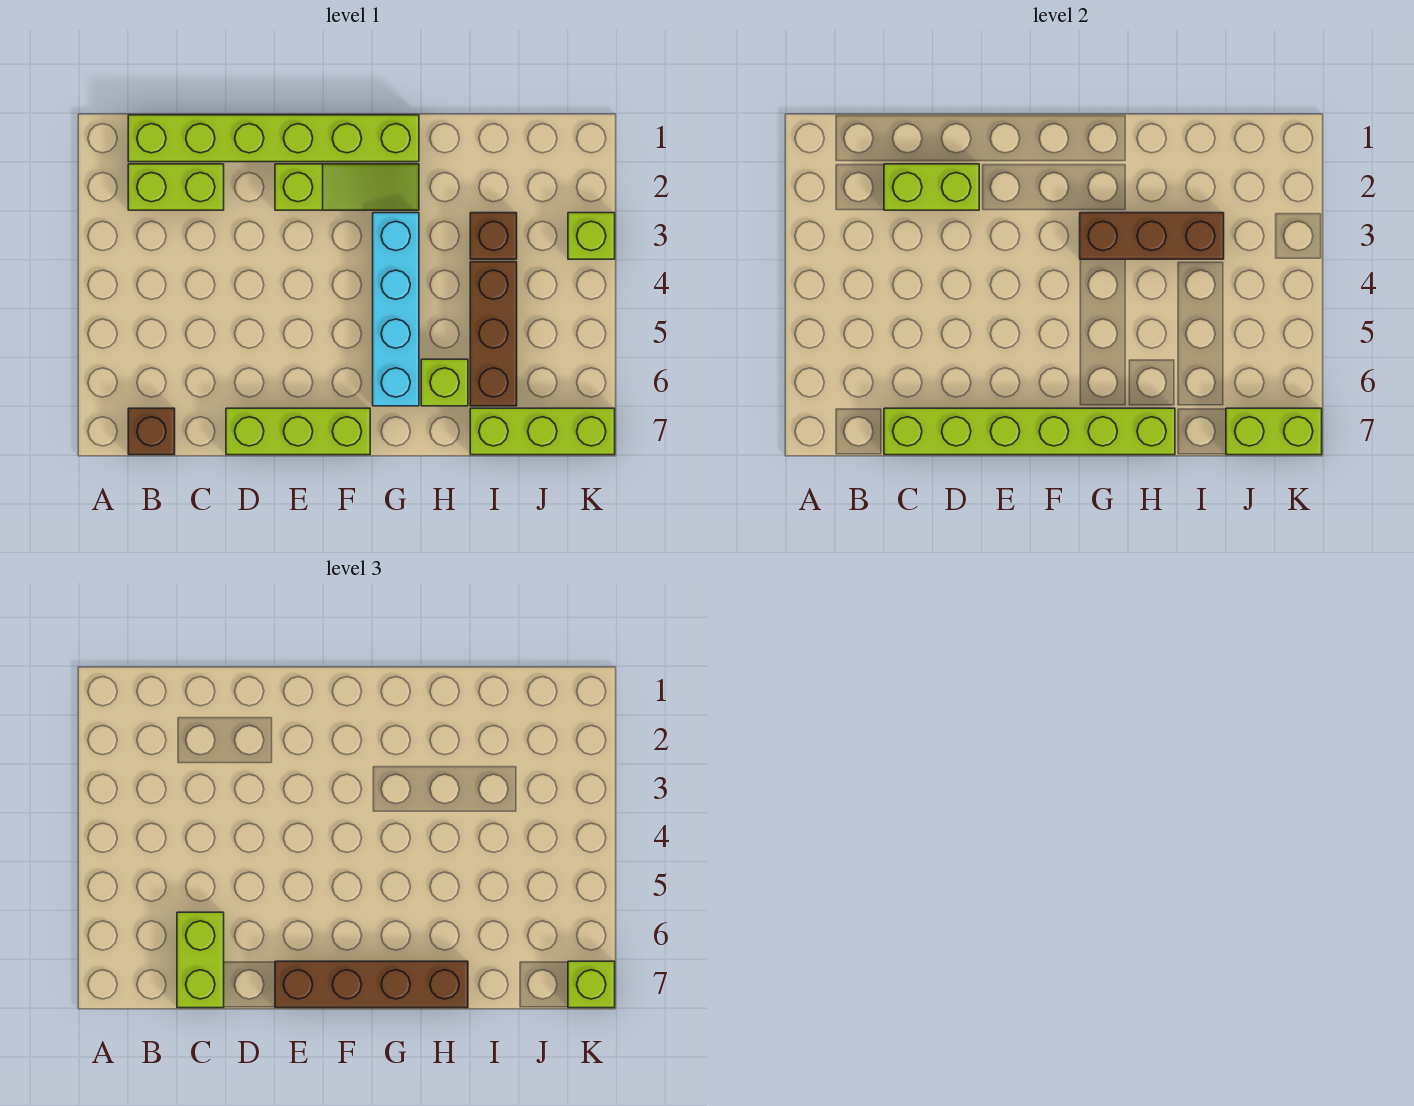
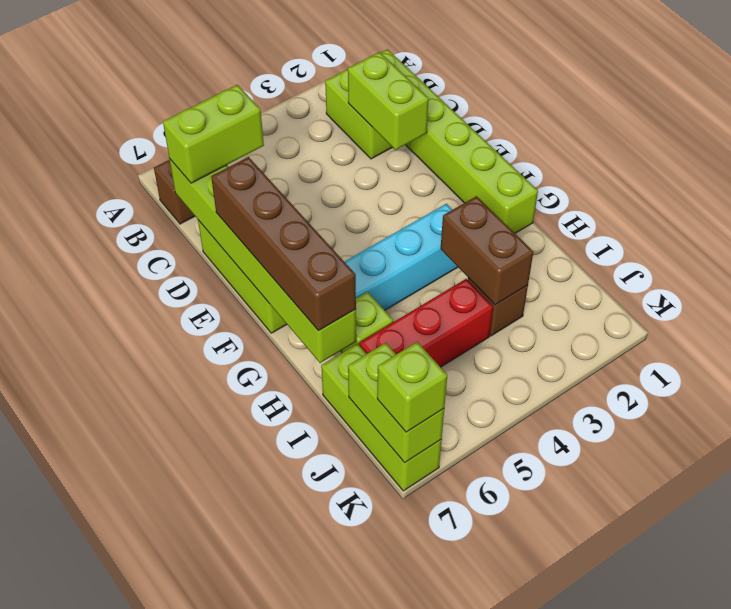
lime 1x3 slope [275,164,419,210] -> none
brown 1x3 brick [1080,213,1224,259] -> brown 1x2 brick [441,196,533,305]
brown 1x3 brick [470,262,517,406] -> red 1x3 brick [359,279,493,367]
lime 1x1 brick [568,213,615,259] -> none

